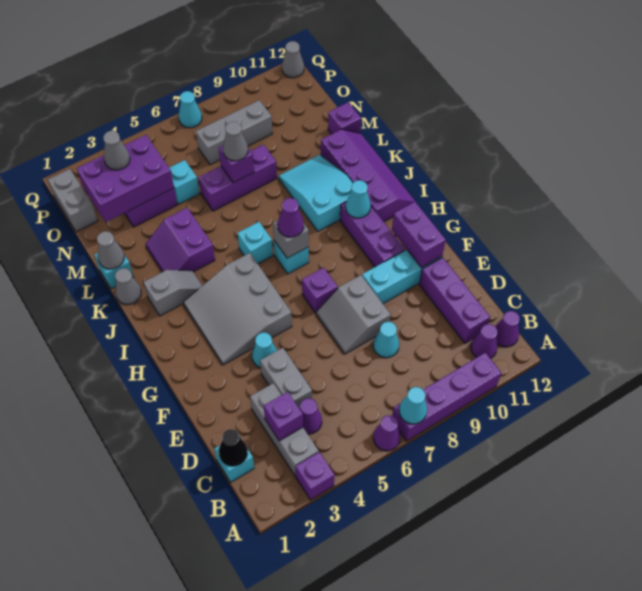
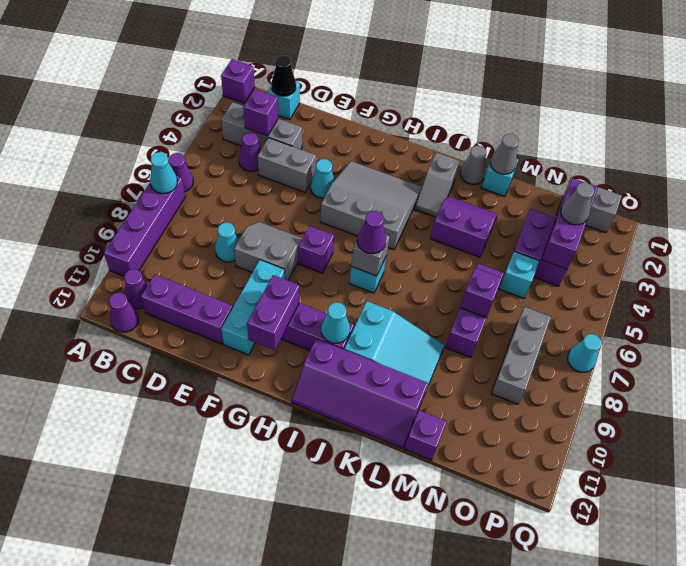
purple 1x1 brick [296,452,335,500] -> purple 1x1 brick moved to [221,59,255,103]
purple 1x2 brick [392,202,446,268] -> purple 1x2 brick turned to [247,275,300,350]
cyan 1x1 brick [238,222,273,264] -> none
grey 1x1 cone [223,122,248,161] -> none
purple 2x3 brick [77,135,174,222] -> purple 1x3 brick [541,178,598,269]
grey 1x1 cone [282,41,304,78] -> none

